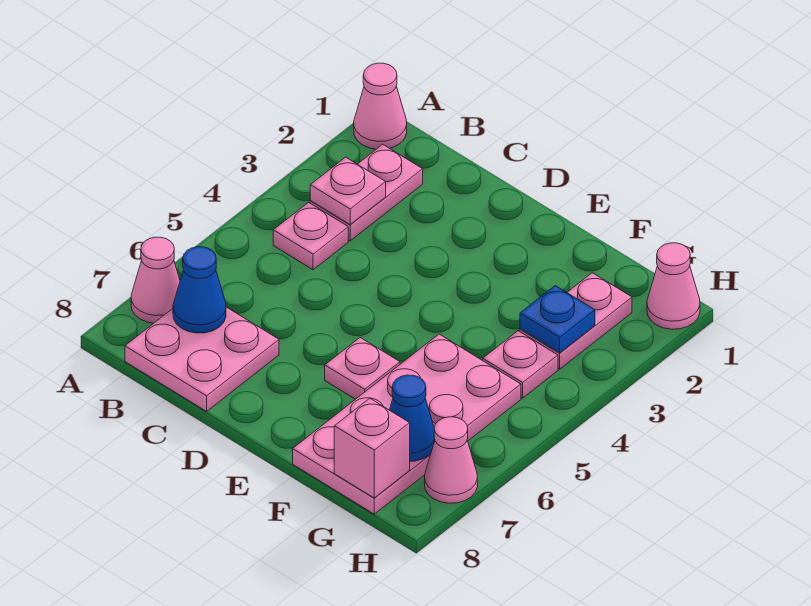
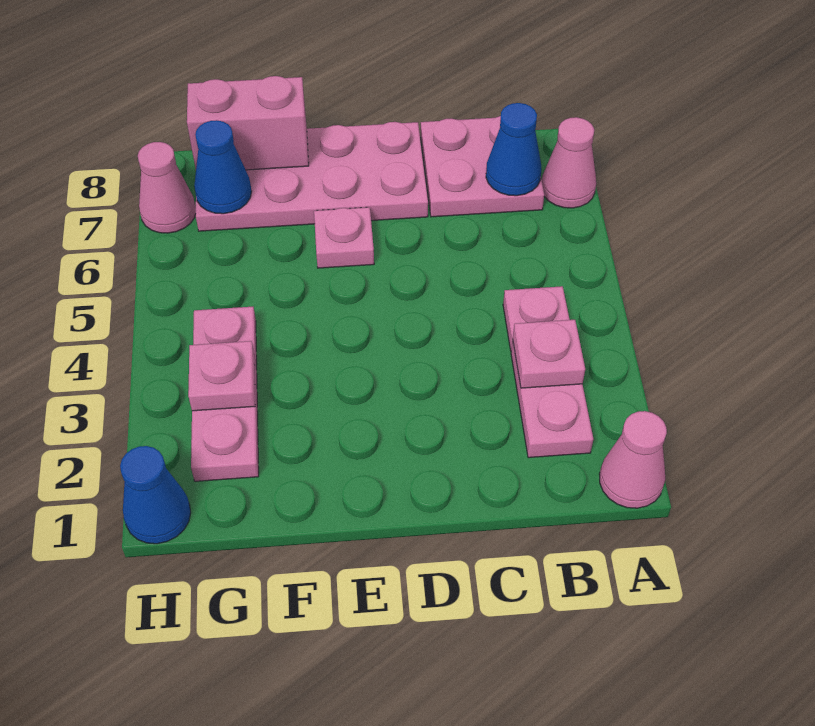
pink 2x4 plate [293,334,521,514] -> pink 2x4 plate turned to [196,122,428,231]
blue 1x1 plate [520,286,595,353] -> pink 1x1 plate [188,341,255,411]
pink 1x1 brick [334,398,410,498] -> pink 1x2 brick [187,76,309,170]
pink 1x1 cone [647,243,700,329] -> blue 1x1 cone [120,446,191,544]

